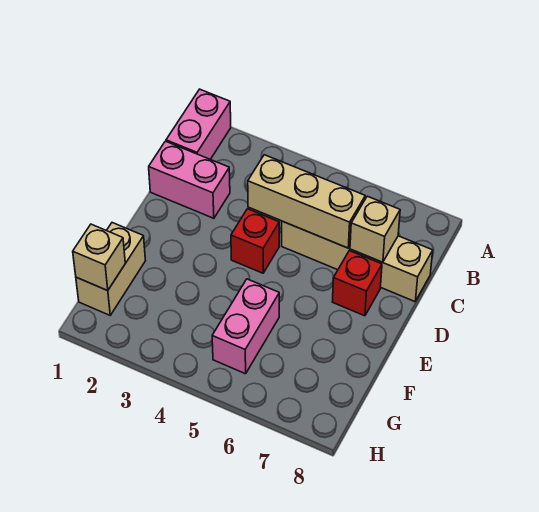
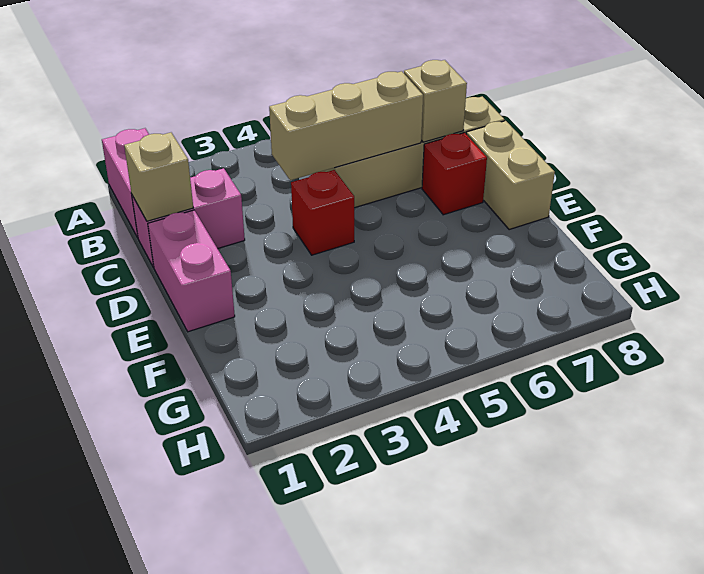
tan 1x2 brick [76,223,145,315] -> tan 1x2 brick moved to [466,121,555,230]
pink 1x2 brick [212,279,279,374] -> pink 1x2 brick moved to [148,210,235,332]
tan 1x1 brick [73,224,125,291] -> tan 1x1 brick moved to [124,133,193,221]

